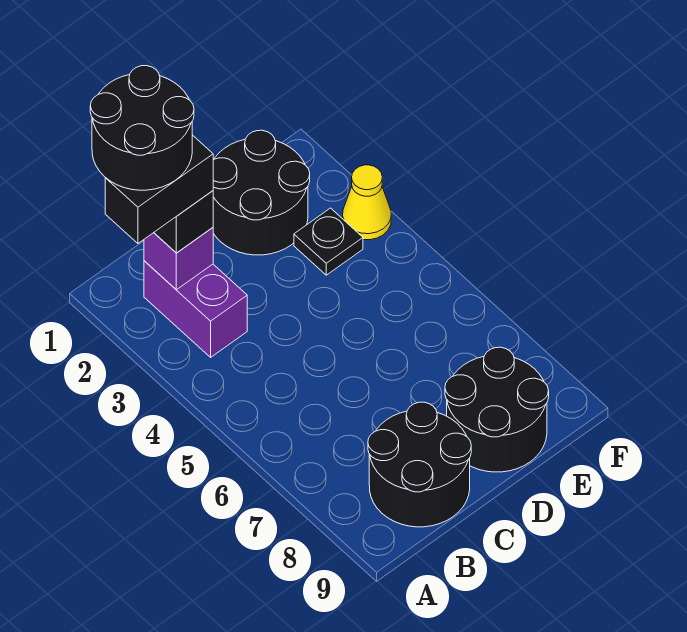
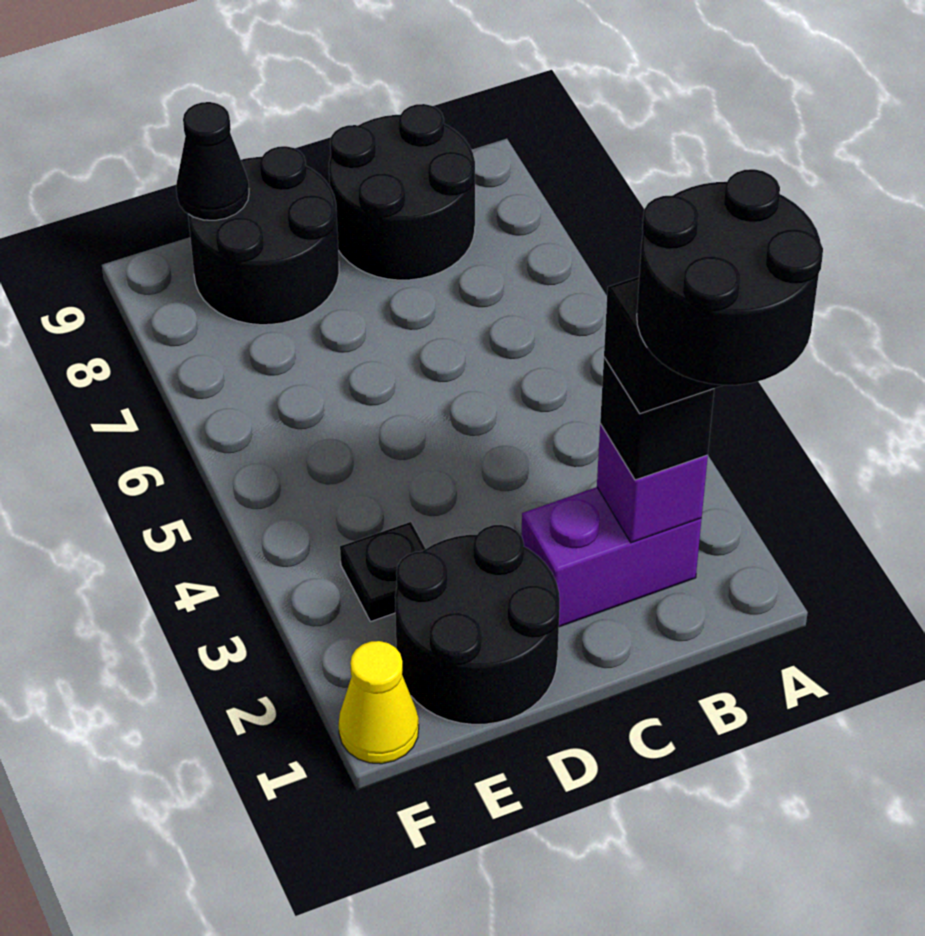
purple 1x2 brick [144,261,247,357] -> purple 1x2 brick turned to [522,487,702,627]
none -> black 1x1 cone [176,102,249,220]
yellow 1x1 cone [343,165,391,240] -> yellow 1x1 cone moved to [339,641,419,764]

